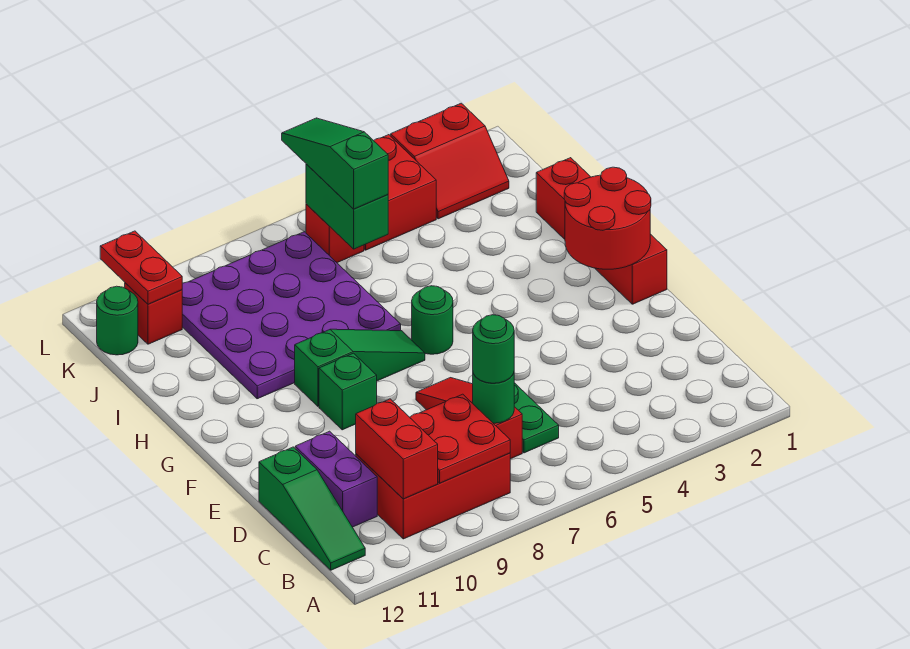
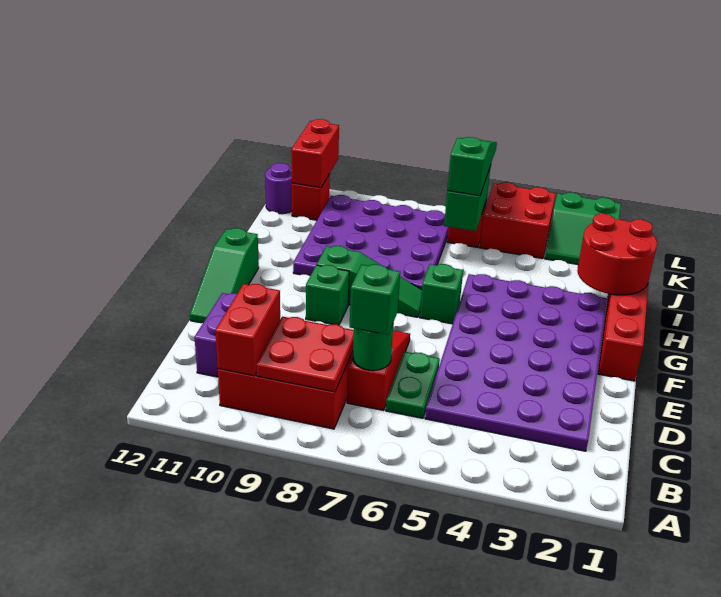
green 1x3 slope [259,447,365,570] -> green 1x3 slope moved to [190,228,259,323]
none -> purple 4x6 plate [425,274,607,451]
green 1x1 round brick [473,315,514,383] -> green 1x1 brick [350,264,400,335]
red 2x2 round brick [564,167,651,269] -> red 2x2 round brick moved to [577,214,657,295]
green 1x1 round brick [412,286,453,354] -> green 1x1 brick [420,264,463,324]
red 2x2 slope [391,103,509,219] -> green 2x2 slope [545,193,621,265]
red 1x2 plate [100,231,182,304] -> red 1x2 brick [291,119,339,188]
green 1x1 round brick [97,286,138,355] -> purple 1x1 round brick [265,163,292,214]

